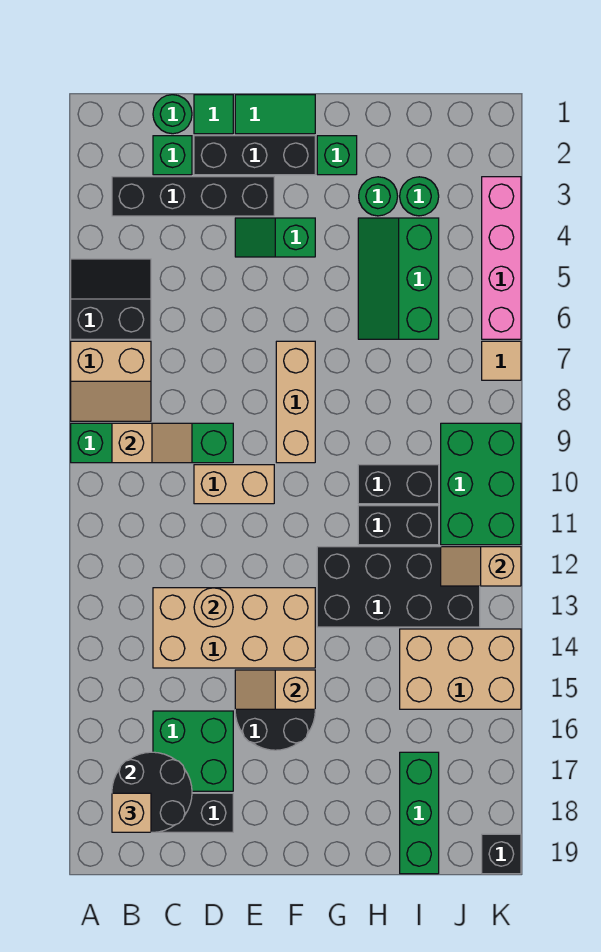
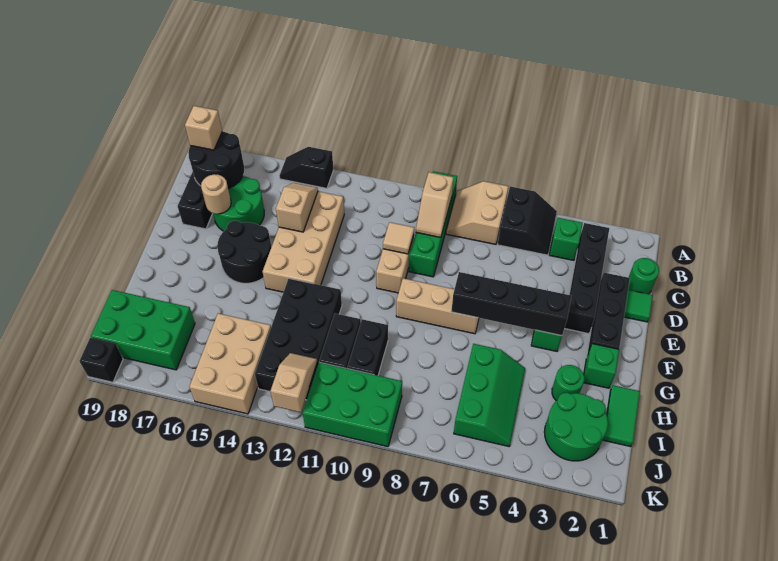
none -> black 1x2 slope [280,147,334,188]
green 1x1 brick [153,136,192,175] -> green 1x1 brick moved to [549,218,583,260]
green 2x2 brick [153,711,233,791] -> green 2x2 round brick [213,176,264,231]
tan 1x1 round brick [194,588,233,627] -> tan 1x1 round brick moved to [201,174,231,214]
green 1x2 tile [235,95,315,134] -> green 1x2 tile moved to [603,385,640,447]
tan 1x2 slope [235,670,315,709] -> tan 1x2 slope moved to [276,183,318,232]
none -> black 1x4 brick [451,272,571,336]
green 2x3 slope [358,218,439,339] -> green 2x3 slope turned to [454,344,525,446]
green 1x1 round brick [400,177,439,216] -> green 2x2 round brick [544,393,608,461]
green 1x3 brick [400,752,439,874] -> green 2x3 brick [91,290,195,370]
pink 1x4 brick [482,177,521,339] -> none
tan 1x1 tile [482,341,521,380] -> tan 1x1 tile moved to [383,222,414,254]

